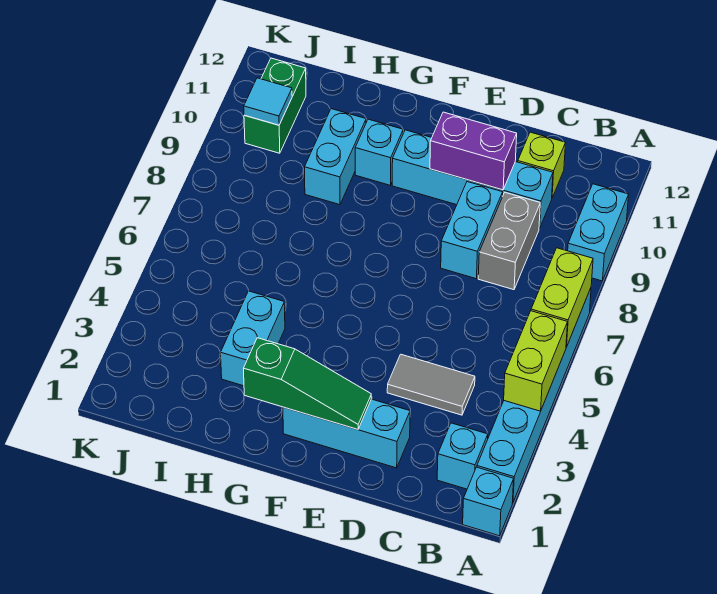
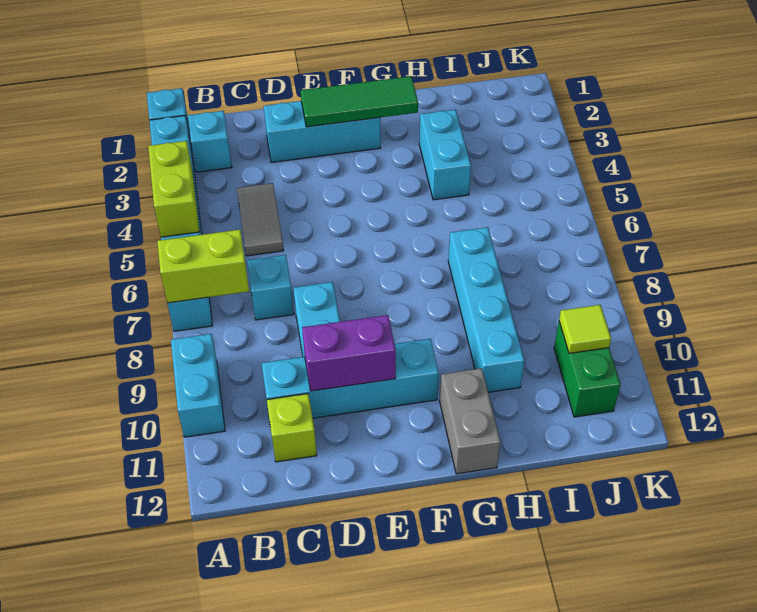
lime 1x2 brick [531,248,593,347] -> lime 1x2 brick turned to [157,230,249,303]
grey 1x2 tile [387,354,475,415] -> grey 1x2 tile turned to [237,183,284,256]
grey 1x2 brick [478,193,540,290] -> grey 1x2 brick moved to [440,368,500,474]
green 1x3 slope [244,338,371,429] -> green 1x3 tile [301,76,418,127]
cyan 1x1 brick [355,119,403,185] -> cyan 1x1 brick moved to [247,255,294,320]
cyan 1x2 brick [305,109,366,205] -> cyan 1x4 brick [448,227,524,392]
cyan 1x1 tile [244,78,292,125] -> lime 1x1 tile [559,305,611,353]

